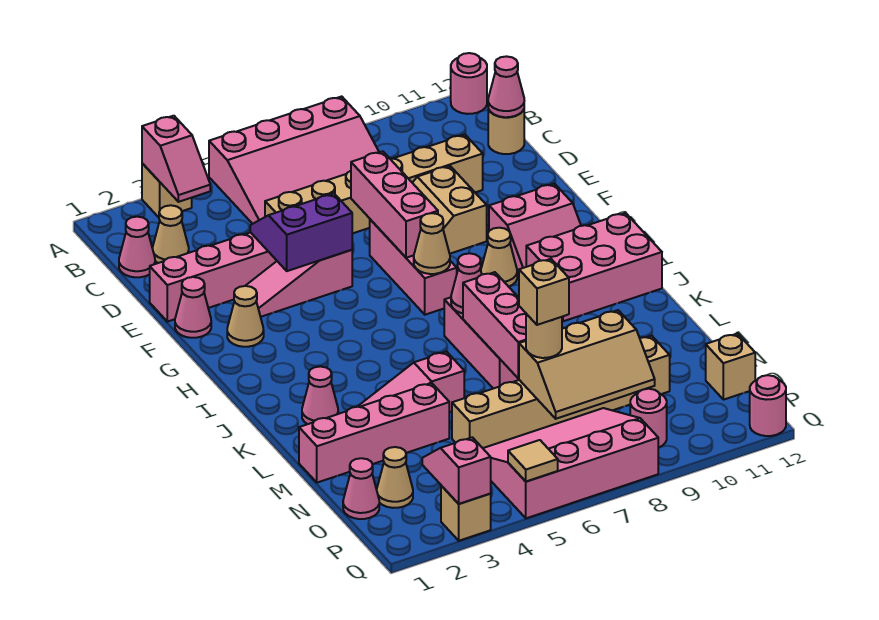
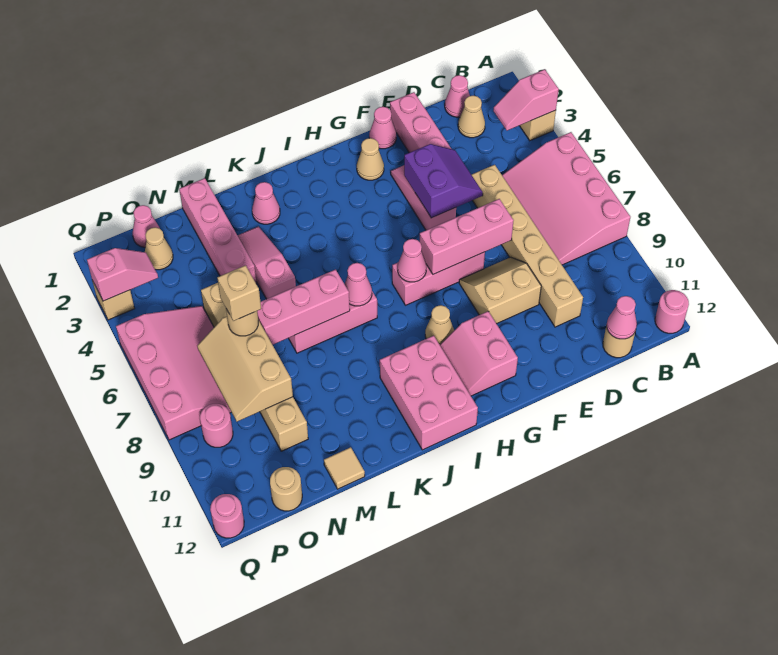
tan 1x1 cone [414,213,450,274] -> pink 1x1 cone [398,239,426,282]
tan 1x1 brick [706,334,755,400] -> tan 1x1 round brick [270,467,302,511]
tan 1x1 tile [508,440,558,482] -> tan 1x1 tile moved to [324,447,365,489]

